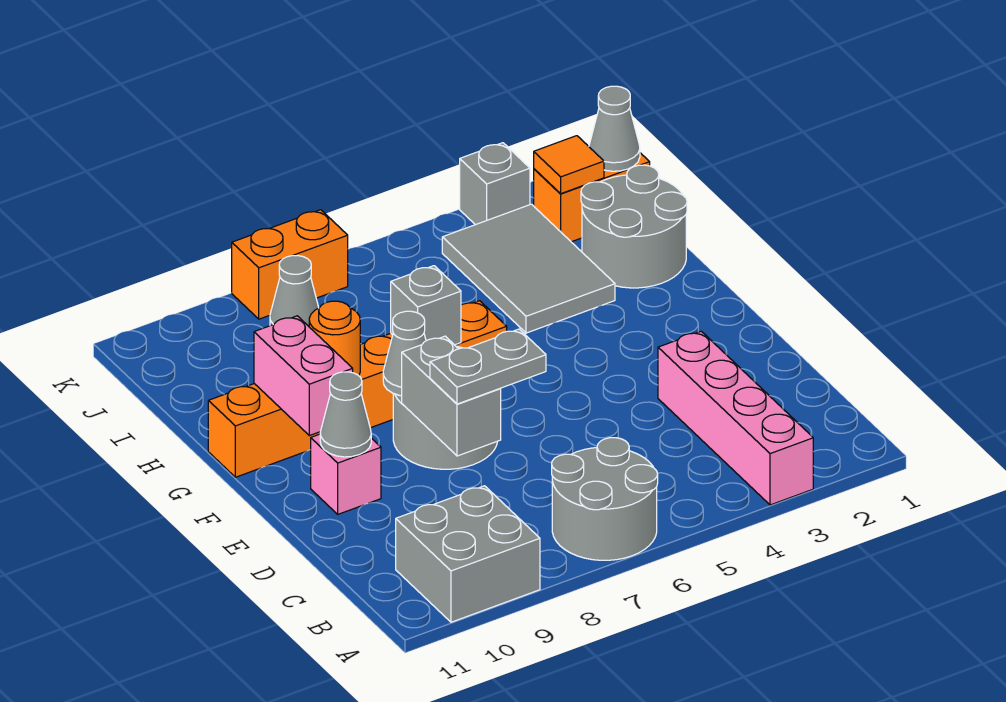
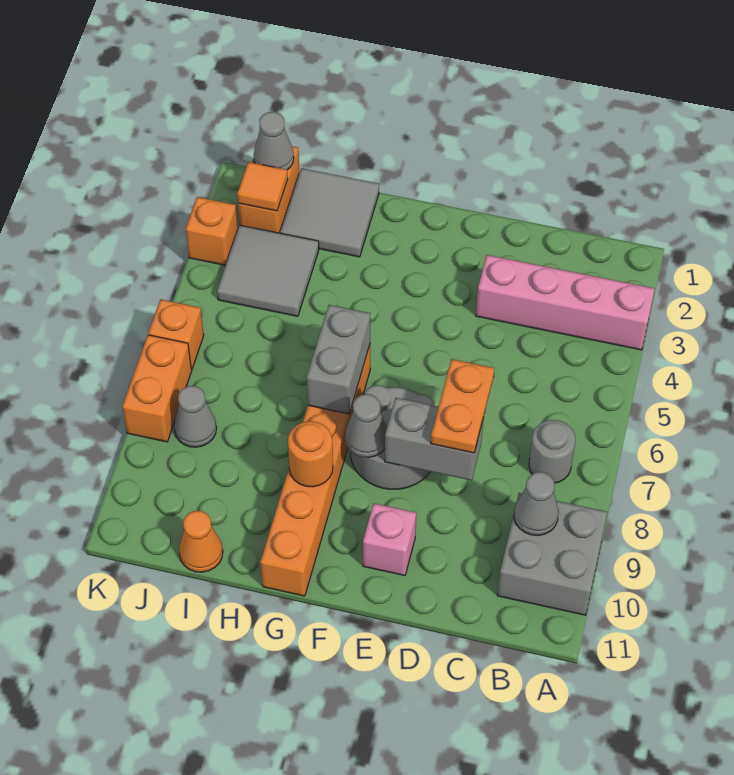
grey 2x2 round brick [552,438,658,560] -> grey 1x1 round brick [529,420,575,483]
grey 1x2 plate [430,329,546,404] -> orange 1x2 plate [431,359,494,453]
grey 1x1 cone [320,372,371,457] -> grey 1x1 cone moved to [514,472,559,536]
pink 1x2 brick [254,316,353,436] -> none
grey 1x1 brick [391,266,461,345] -> grey 1x2 brick [307,305,370,414]
grey 2x2 round brick [581,165,687,288] -> grey 2x2 tile [280,168,379,257]
grey 2x3 tile [442,204,615,333] -> grey 2x2 tile [217,225,319,316]
none -> orange 1x1 cone [179,511,223,572]
grey 1x1 brick [460,143,530,225] -> orange 1x1 brick [186,197,238,265]
none -> orange 1x1 brick [148,299,204,369]

